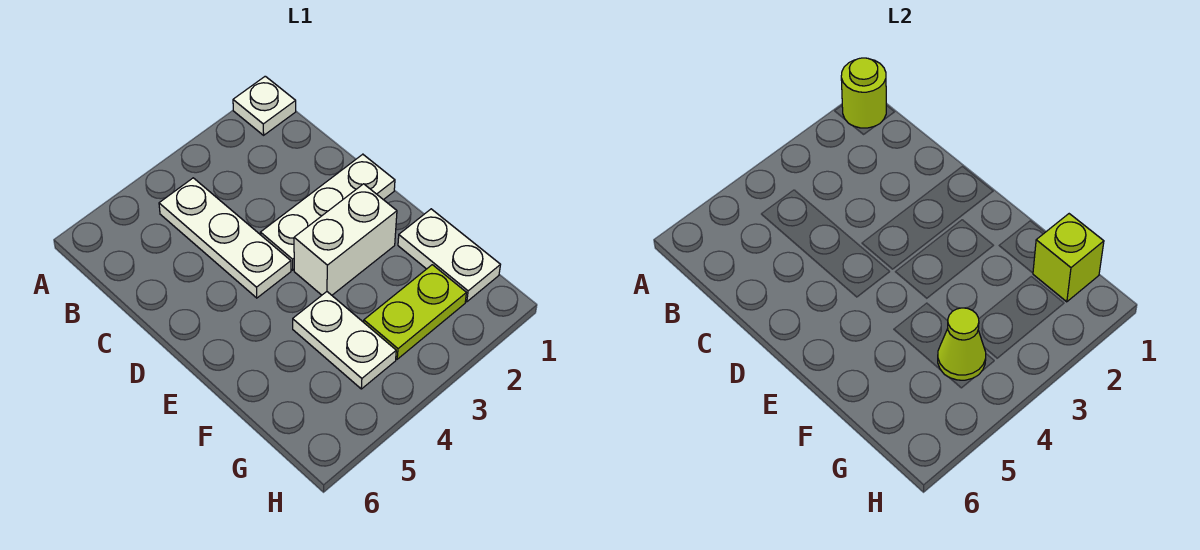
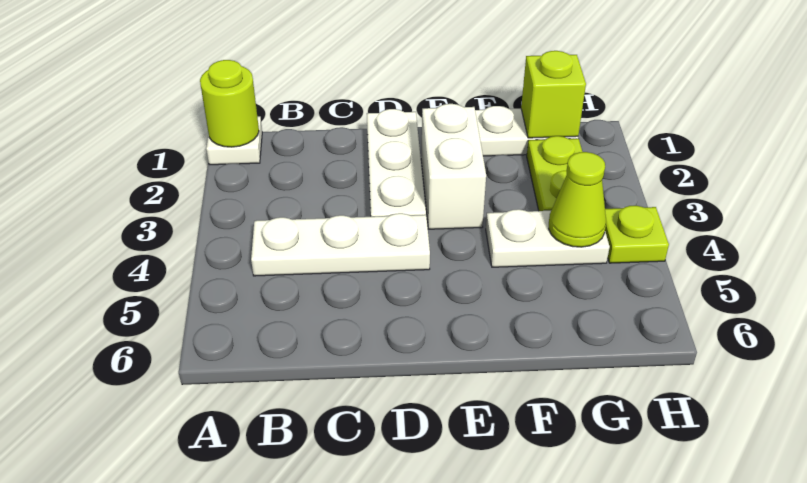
none -> lime 1x1 plate [605,206,669,263]

